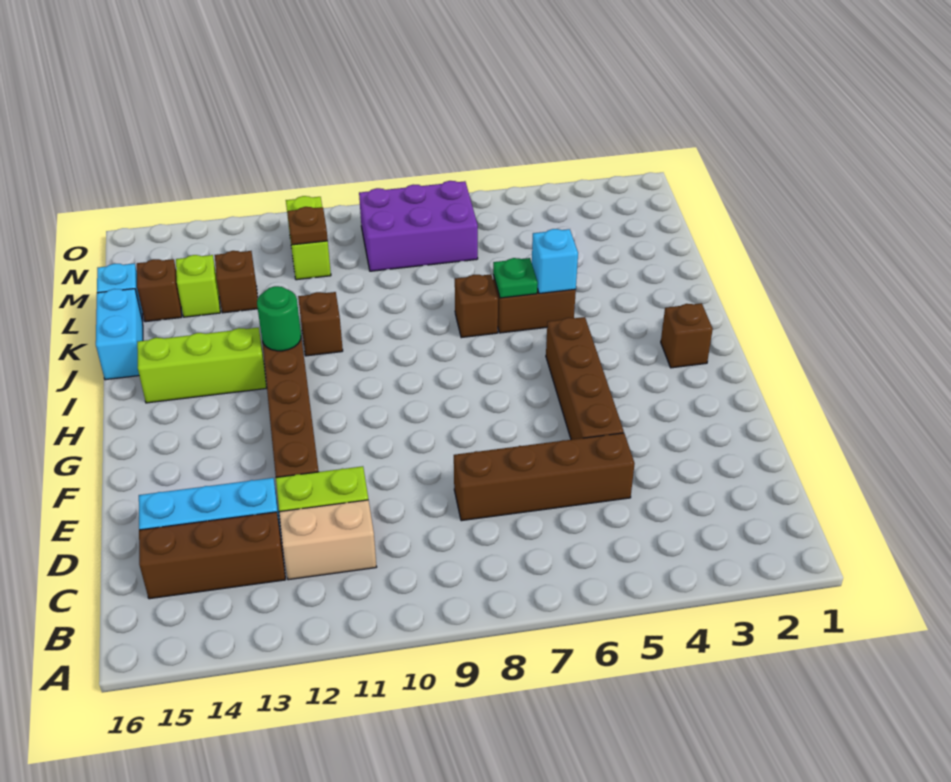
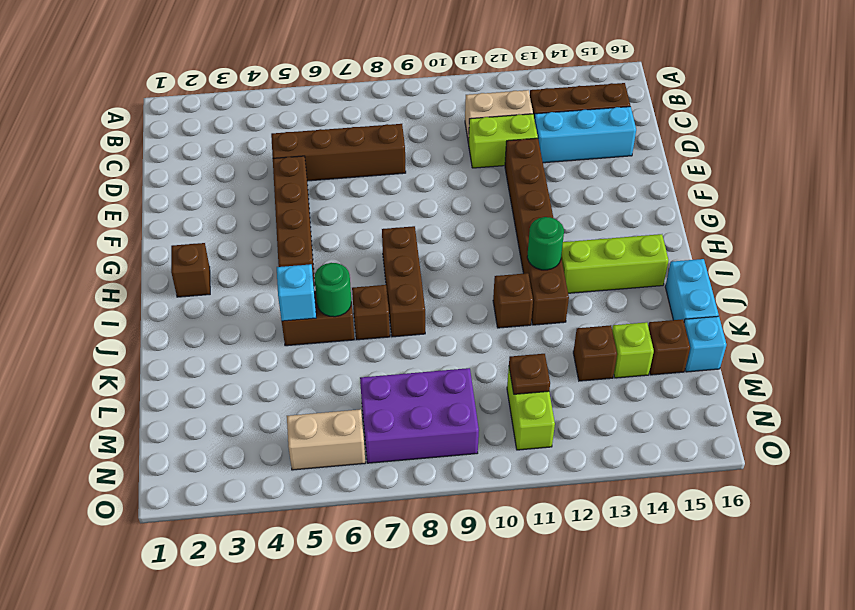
none -> brown 1x3 brick [382,226,425,337]
green 1x1 plate [493,258,538,298] -> green 1x1 round brick [314,263,351,317]
none -> tan 1x2 brick [287,409,365,470]

